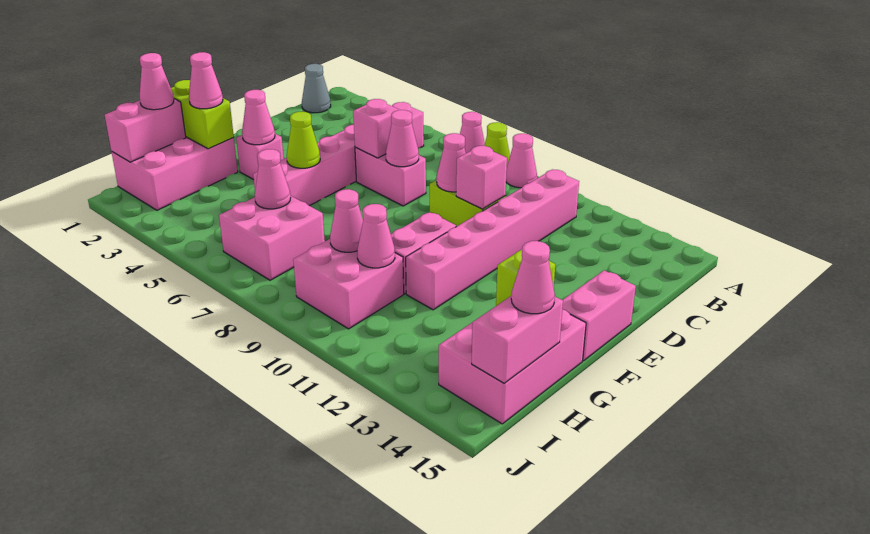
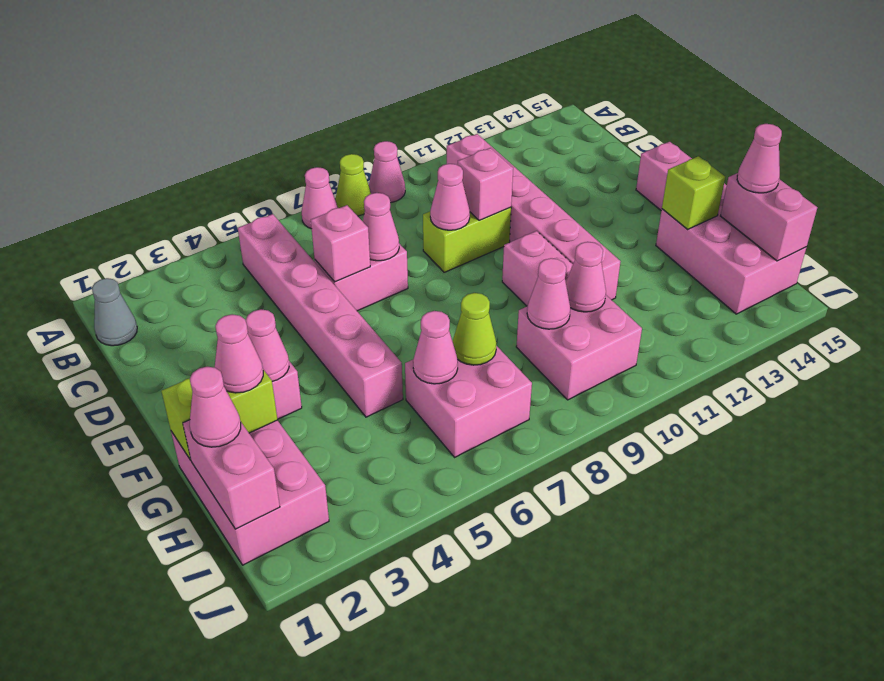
lime 1x1 cone [287,112,320,168] -> lime 1x1 cone moved to [453,293,496,365]

